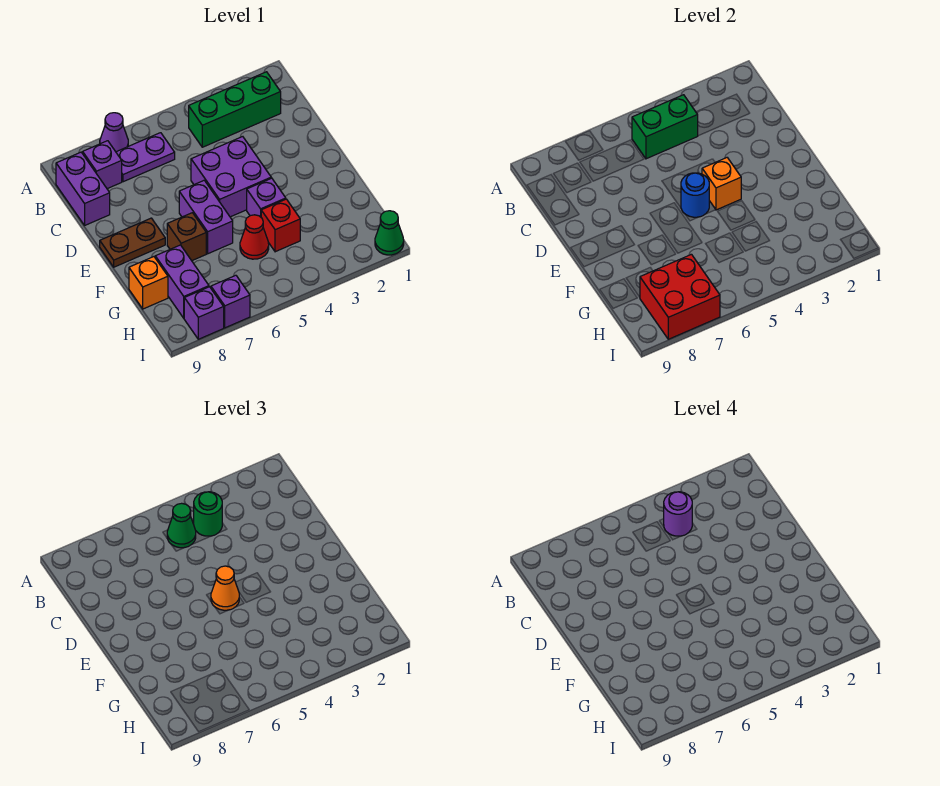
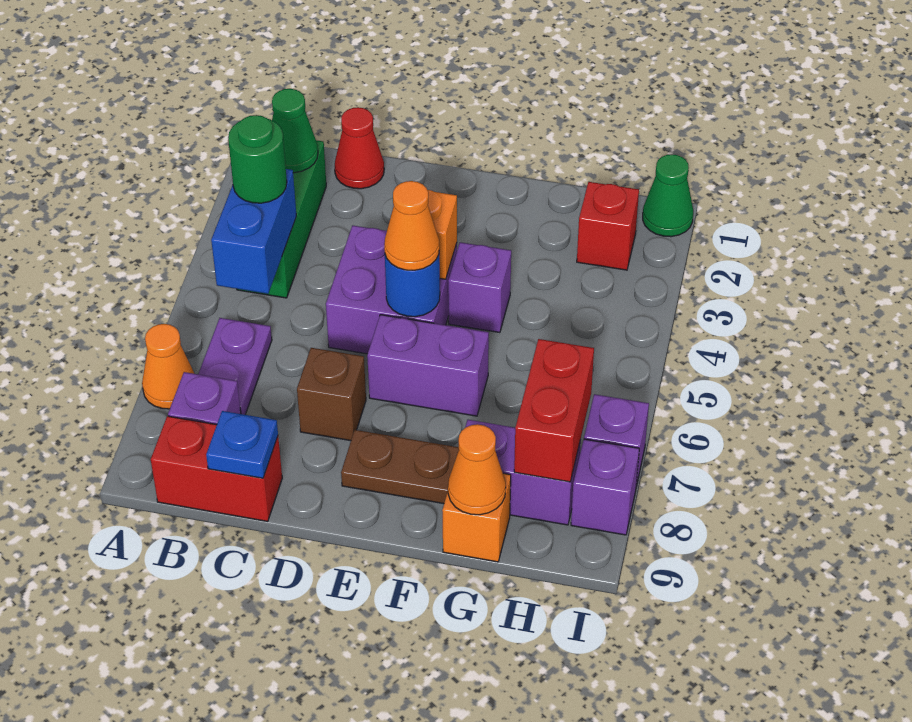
purple 1x1 cone [100,113,128,152] -> orange 1x1 cone [142,324,194,409]
green 1x2 brick [632,95,698,159] -> blue 1x2 brick [211,169,296,294]
purple 1x1 round brick [664,492,692,536] -> none
green 1x1 cone [167,503,196,548] -> green 1x1 cone moved to [272,89,318,173]
purple 1x2 brick [56,152,110,225] -> red 1x2 brick [151,416,282,521]
none -> blue 1x1 plate [206,411,278,478]
brown 1x2 plate [100,218,165,267] -> brown 1x2 plate turned to [341,430,459,504]
brown 1x1 brick [167,213,206,261] -> brown 1x1 brick moved to [297,348,366,441]
red 1x1 brick [261,199,300,252] -> red 1x1 brick moved to [577,182,639,270]
red 1x1 cone [240,215,269,259] -> red 1x1 cone moved to [335,107,384,189]
none -> orange 1x1 cone [448,424,506,515]
red 2x2 brick [640,254,720,339] -> red 1x2 brick [514,339,594,482]

